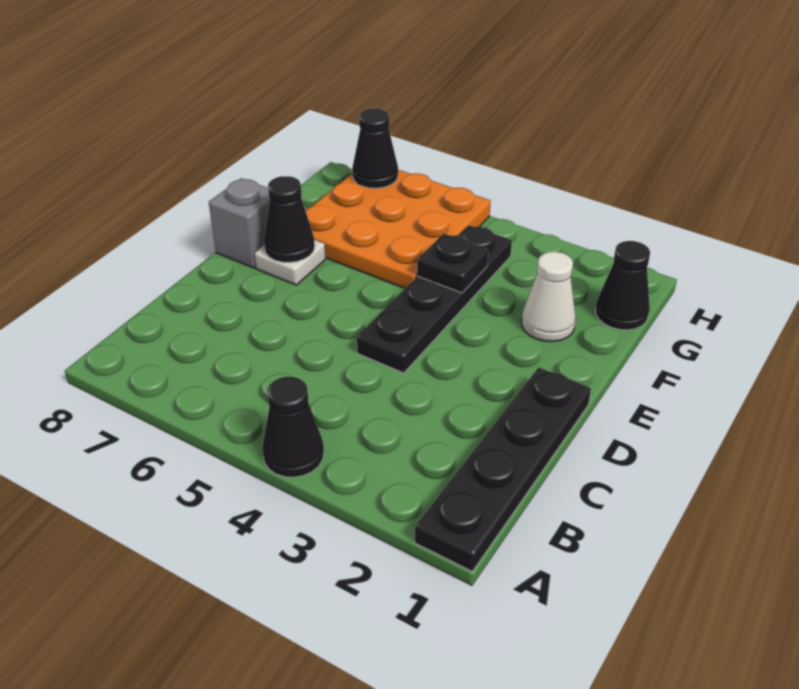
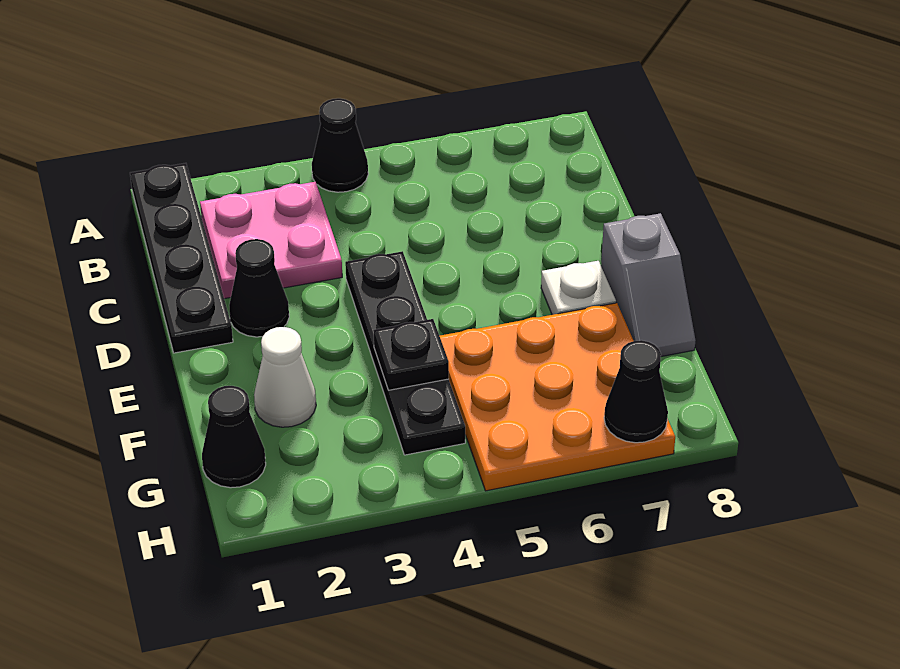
none -> pink 2x2 plate [200,182,342,299]
black 1x1 cone [264,176,315,263] -> black 1x1 cone moved to [229,239,289,337]

